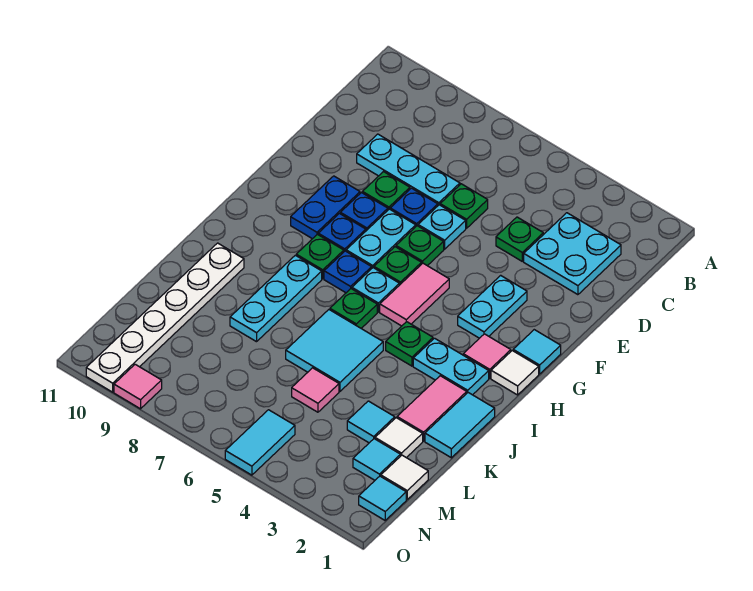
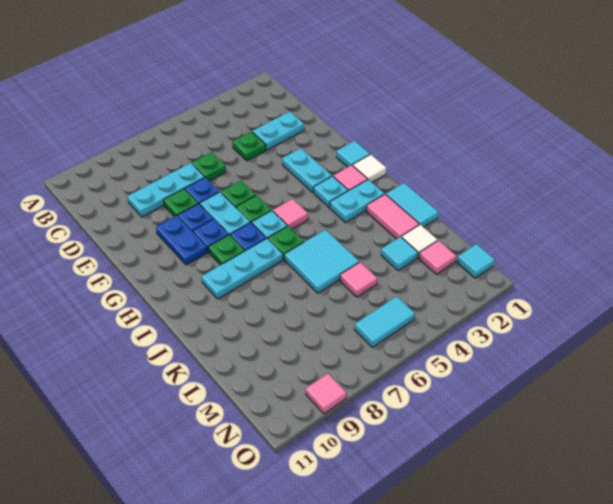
cyan 2x2 plate [524,213,621,295] -> cyan 1x2 plate [252,111,304,150]
cyan 1x1 plate [418,205,466,249] -> cyan 1x1 plate moved to [314,176,348,207]
pink 1x2 tile [380,263,449,326] -> pink 1x1 tile [273,199,308,229]
green 1x1 plate [386,322,433,366] -> none
cyan 1x3 plate [230,255,322,342] -> cyan 1x3 plate turned to [202,238,283,299]
white 1x6 plate [86,243,244,392] -> none
white 1x1 tile [381,455,428,499] -> none
cyan 1x1 tile [353,439,401,480] -> pink 1x1 tile [419,240,456,274]
cyan 1x2 tile [225,410,295,475] -> cyan 1x2 tile turned to [355,296,415,347]

